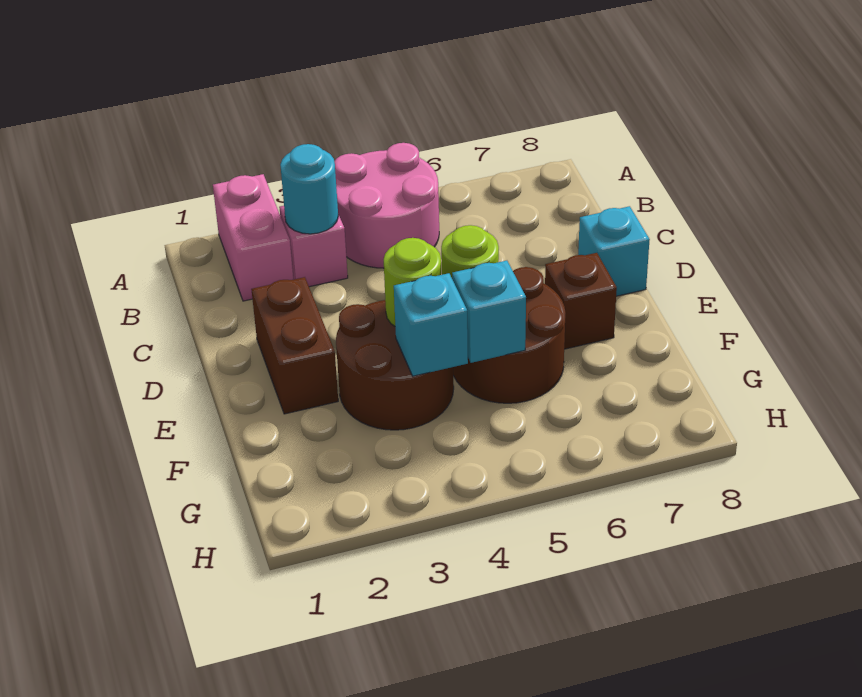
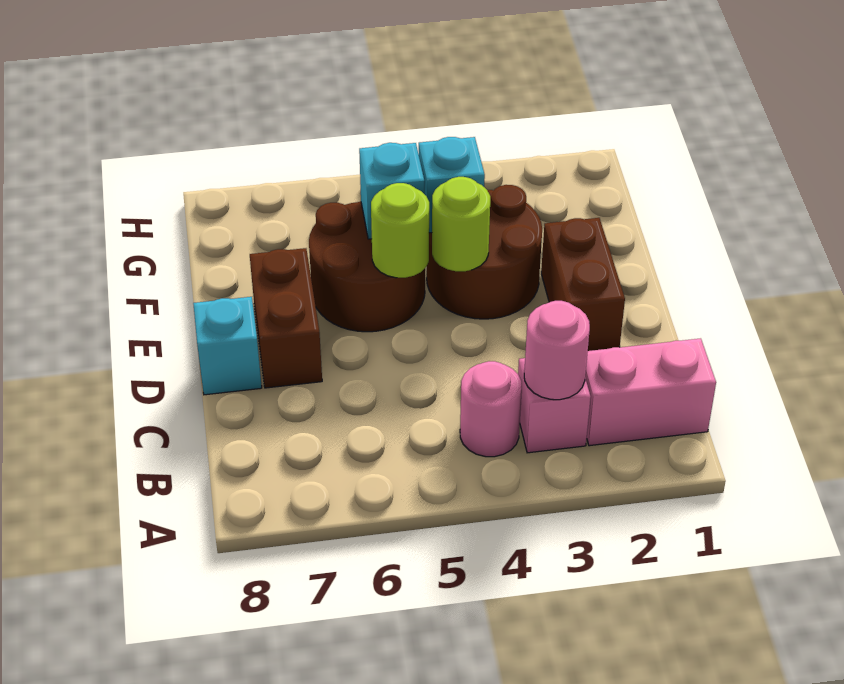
pink 1x2 brick [213,174,293,301] -> pink 1x2 brick turned to [585,338,716,446]
pink 2x2 round brick [334,143,439,268] -> pink 1x1 round brick [460,361,522,457]
cyan 1x1 round brick [280,144,338,234] -> pink 1x1 round brick [524,301,590,400]
brown 1x1 brick [545,253,617,349] -> brown 1x2 brick [250,248,322,388]

